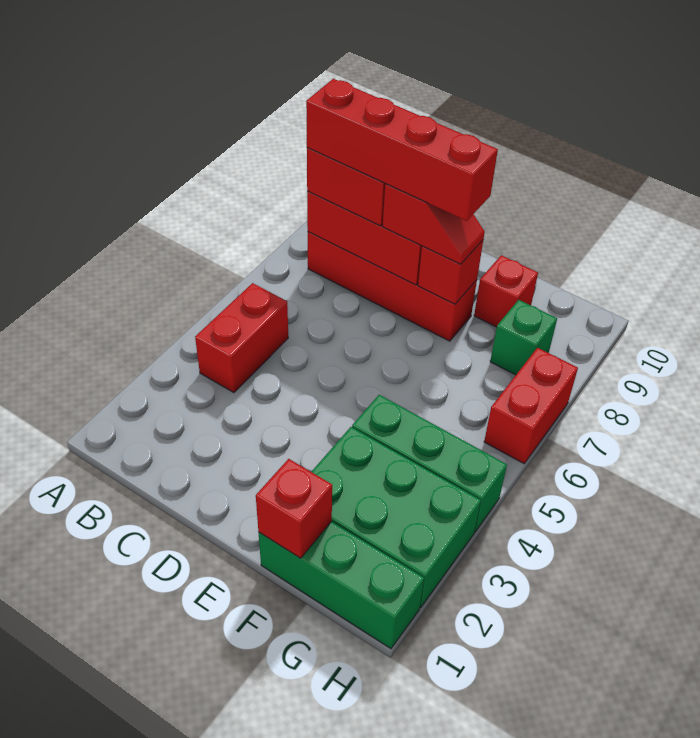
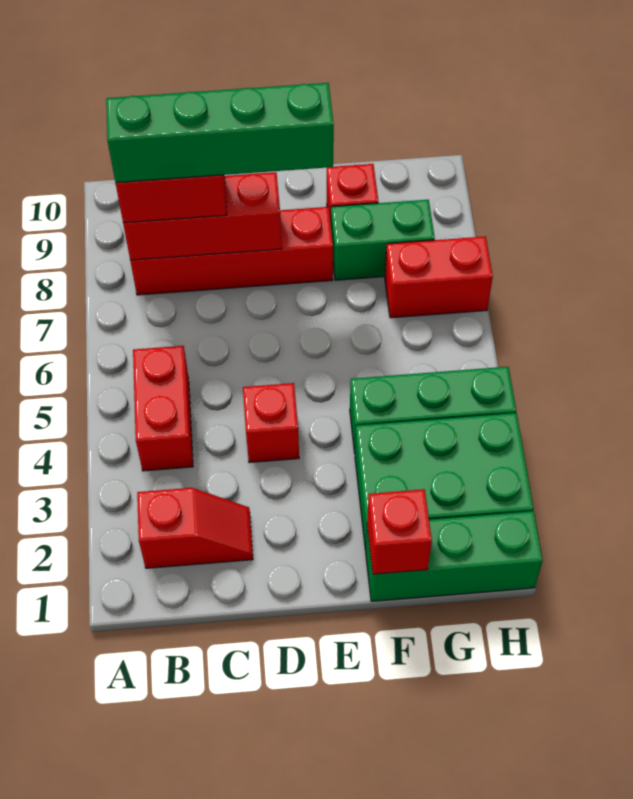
red 1x4 brick [306,79,498,221] -> green 1x4 brick [106,83,334,183]
red 1x2 slope [383,184,485,264] -> red 1x2 slope moved to [137,488,253,568]
red 1x1 brick [418,240,483,304] -> red 1x1 brick moved to [243,383,299,463]
green 1x1 brick [490,300,557,375] -> green 1x2 brick [331,200,435,280]
red 1x2 brick [484,348,578,464] -> red 1x2 brick turned to [385,236,493,318]

